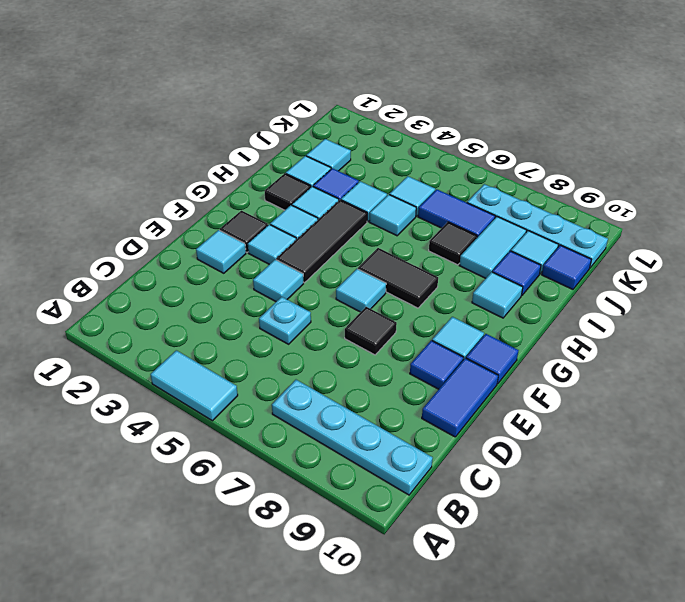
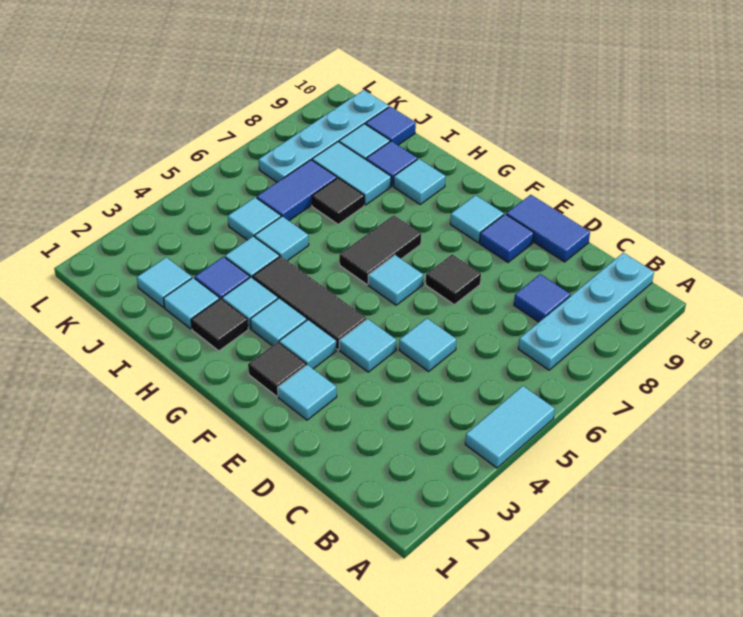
cyan 1x1 plate [259,297,311,344] -> cyan 1x1 tile [399,318,457,371]
blue 1x1 tile [466,334,519,384] -> blue 1x1 tile moved to [514,274,570,322]

